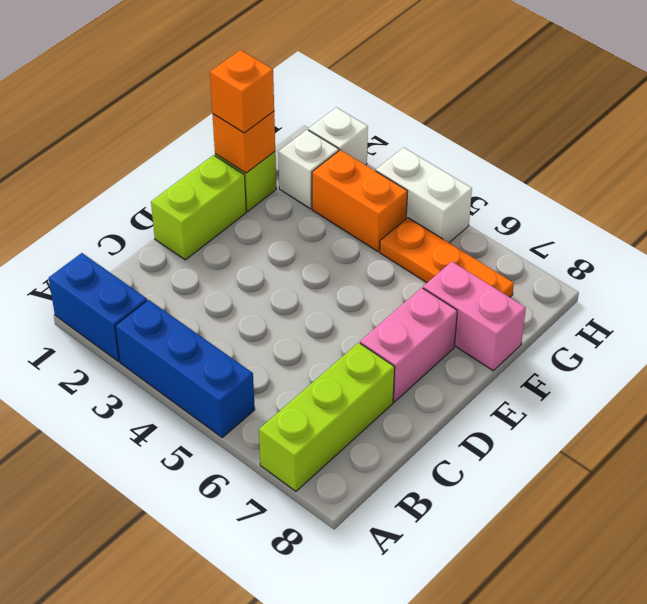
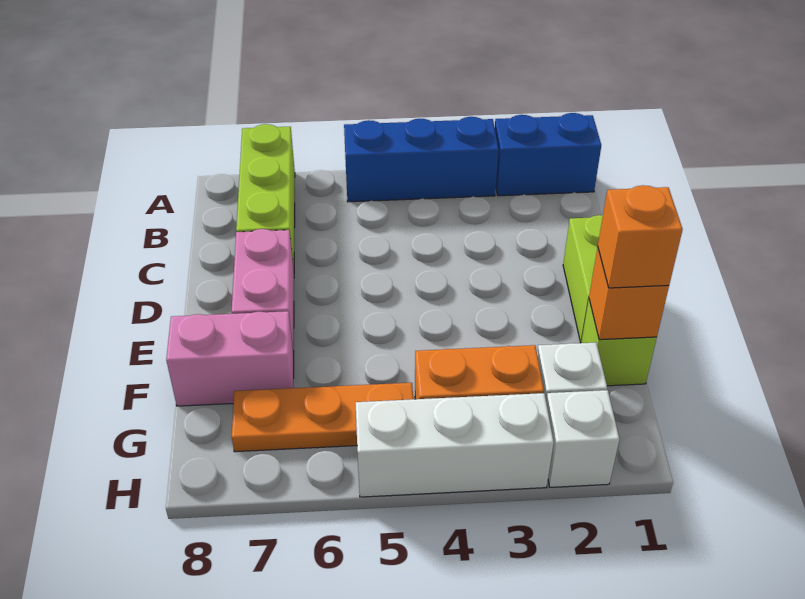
white 1x2 brick [376,147,472,243] -> white 1x3 brick [355,393,554,497]

